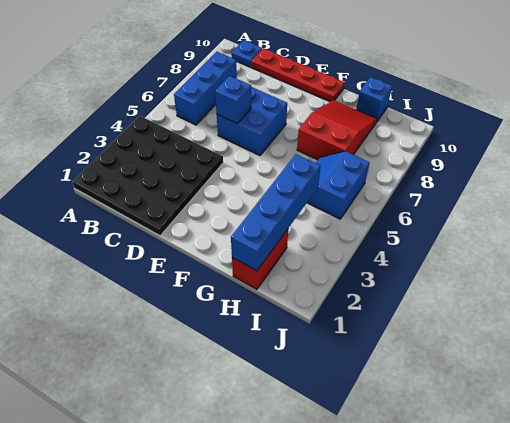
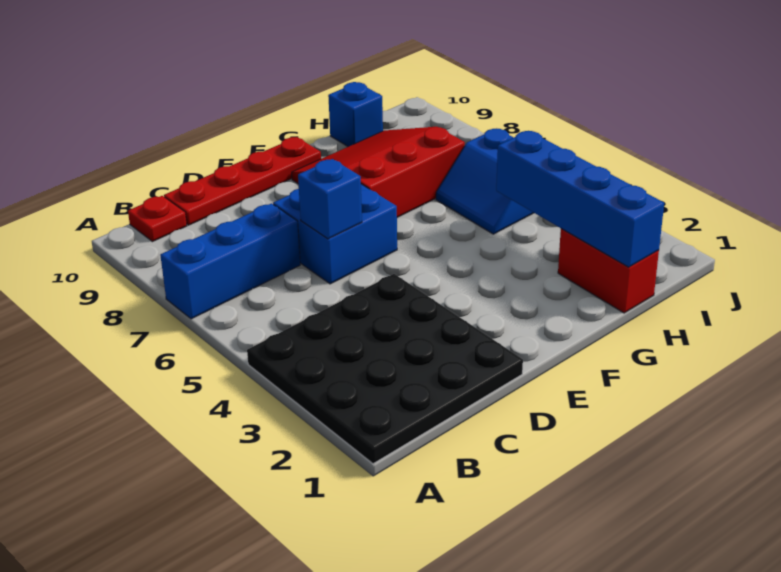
blue 1x3 brick [174,52,237,125] -> blue 1x3 brick turned to [160,203,300,319]
blue 1x1 plate [231,40,262,67] -> red 1x1 plate [128,196,187,242]
red 2x3 slope [297,100,377,160] -> red 3x3 slope [292,127,465,217]

